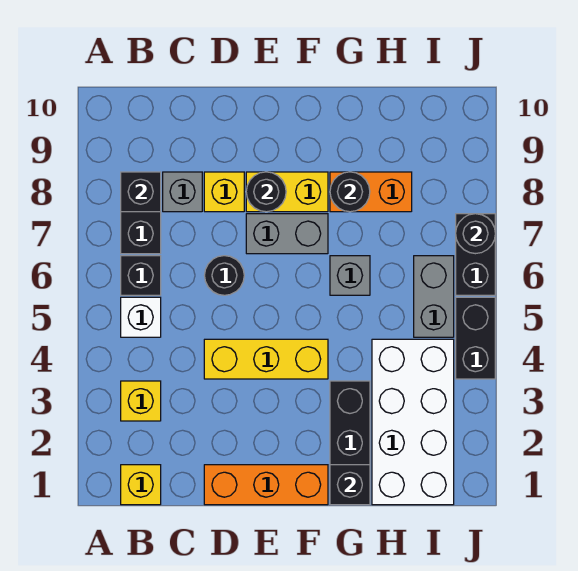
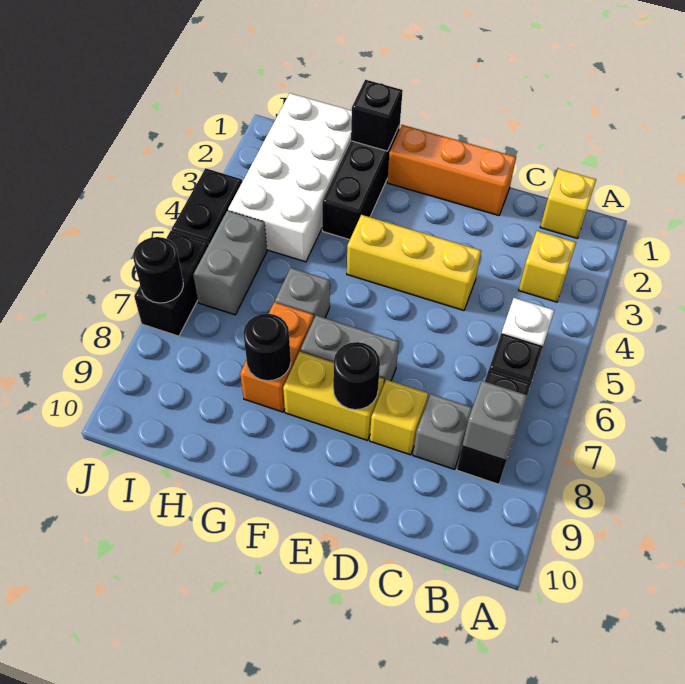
black 1x1 brick [121,172,161,212] -> grey 1x1 brick [462,381,527,460]
black 1x1 round brick [205,256,244,295] -> none
orange 1x2 brick [330,172,412,212] -> orange 1x2 brick turned to [240,302,314,412]

